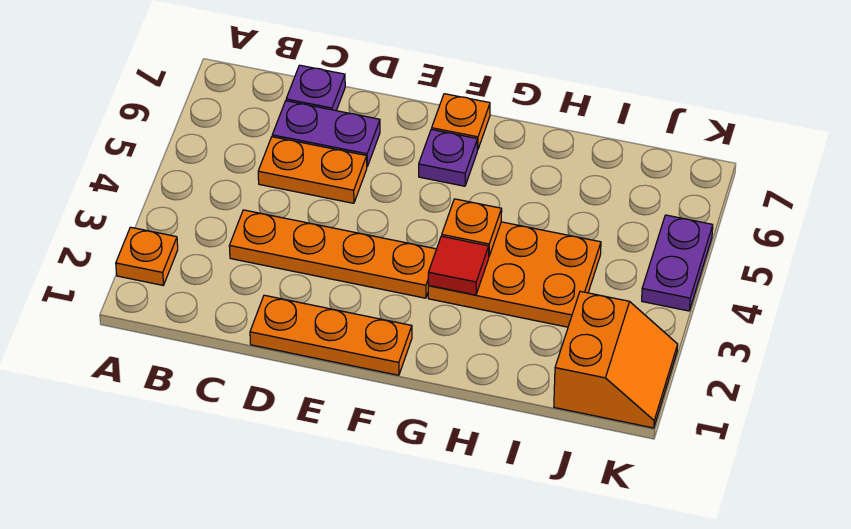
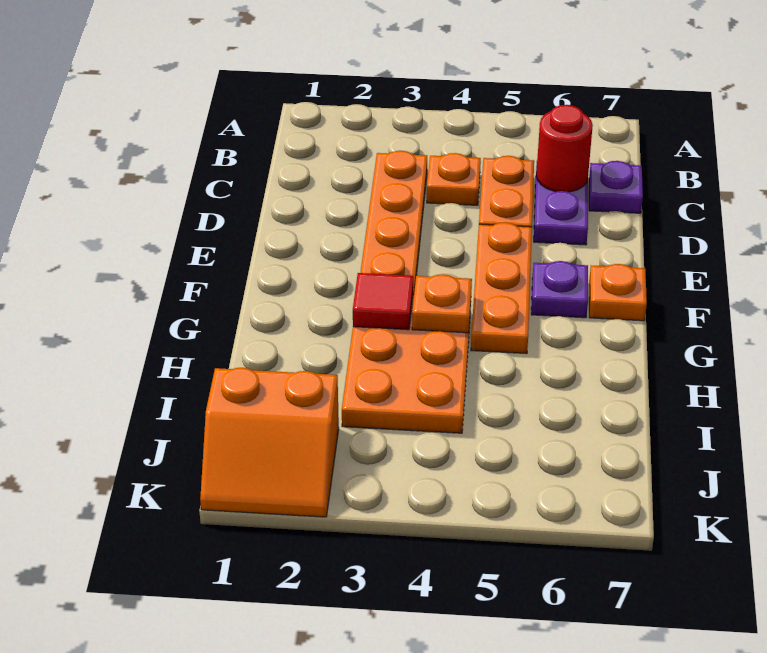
orange 1x1 plate [116,227,178,285] -> orange 1x1 plate moved to [427,153,481,205]
none -> red 1x1 round brick [536,105,593,192]
orange 1x3 plate [250,295,412,375] -> orange 1x3 plate moved to [471,222,532,354]
purple 1x2 plate [642,215,713,311] -> none

